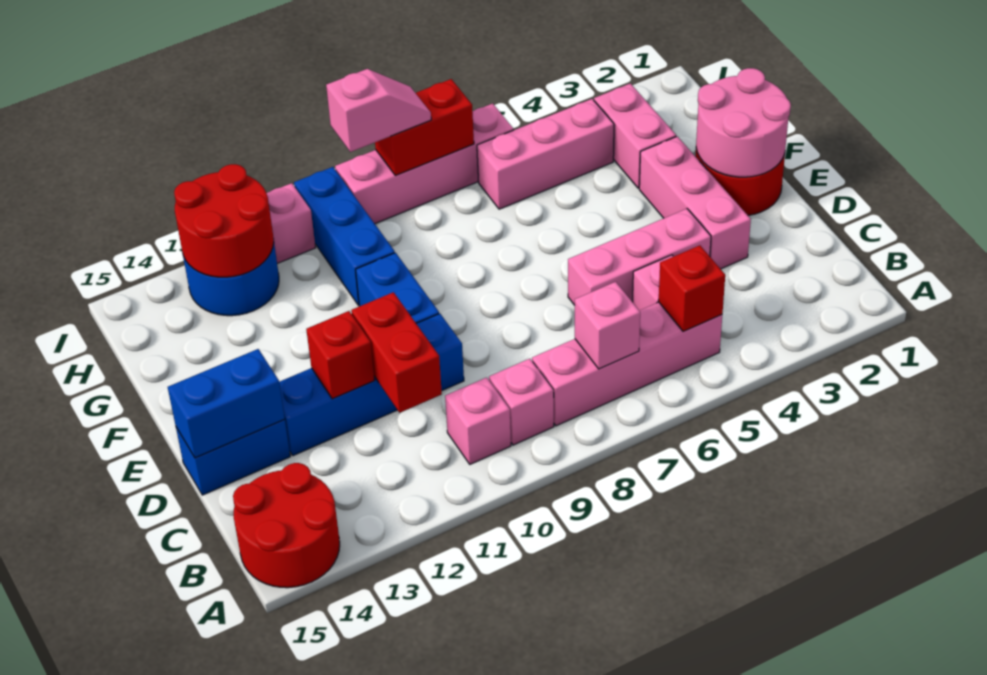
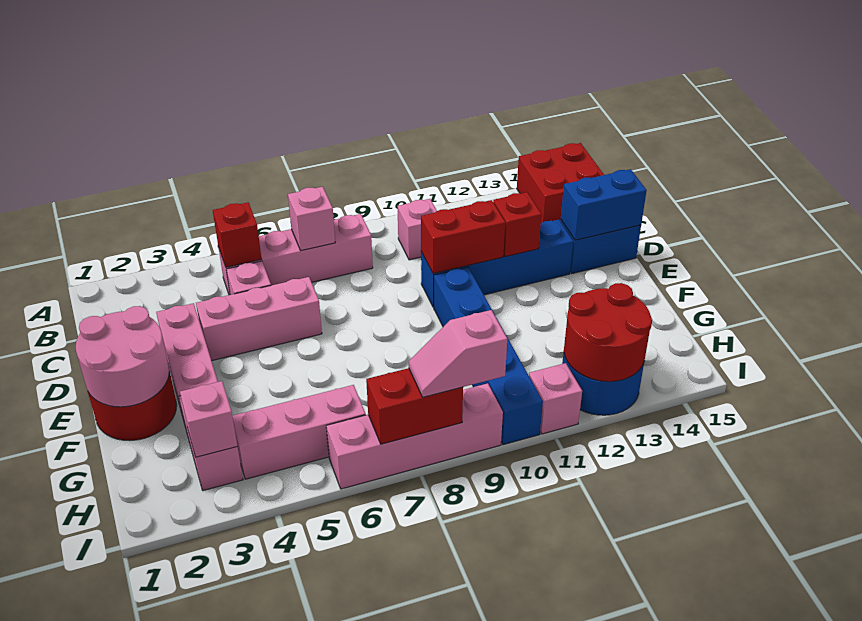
red 2x2 round brick [233,463,340,588] -> red 2x2 brick [517,143,604,223]
pink 1x1 brick [489,359,554,445] -> pink 1x1 brick moved to [180,381,237,457]
red 1x2 brick [351,292,442,413] -> red 1x2 brick turned to [421,200,505,274]

